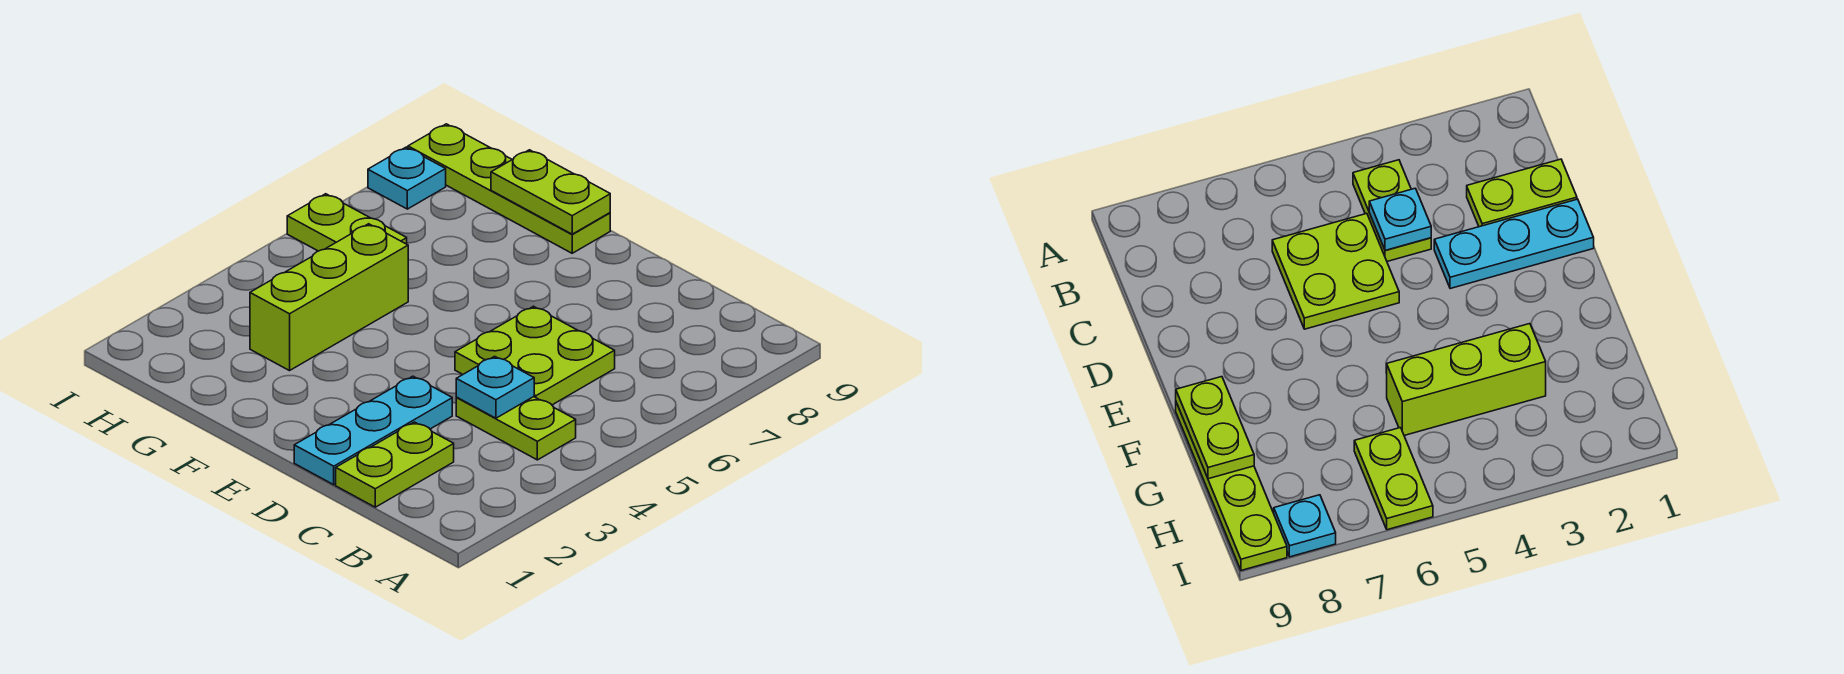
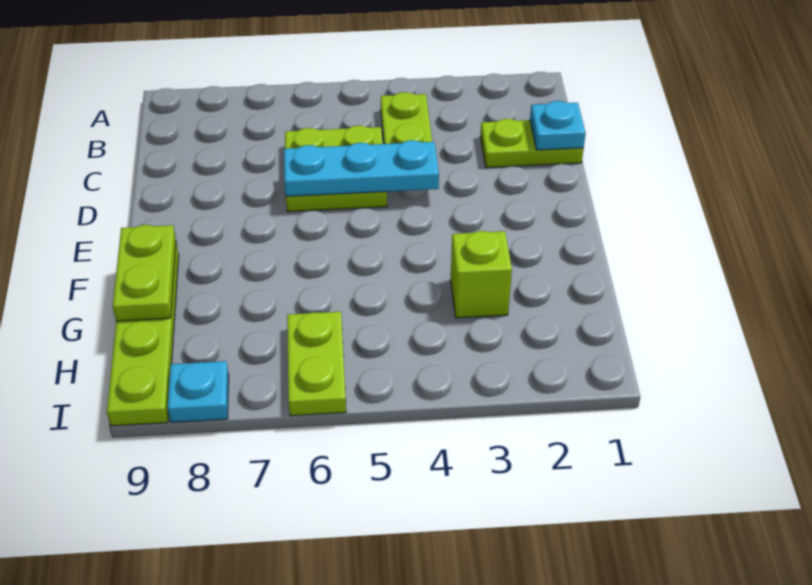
cyan 1x1 plate [456,356,534,418] -> cyan 1x1 plate moved to [530,101,586,150]
cyan 1x3 plate [294,376,452,485] -> cyan 1x3 plate moved to [284,140,439,196]
lime 1x3 brick [250,224,408,371] -> lime 1x1 brick [451,231,512,318]

